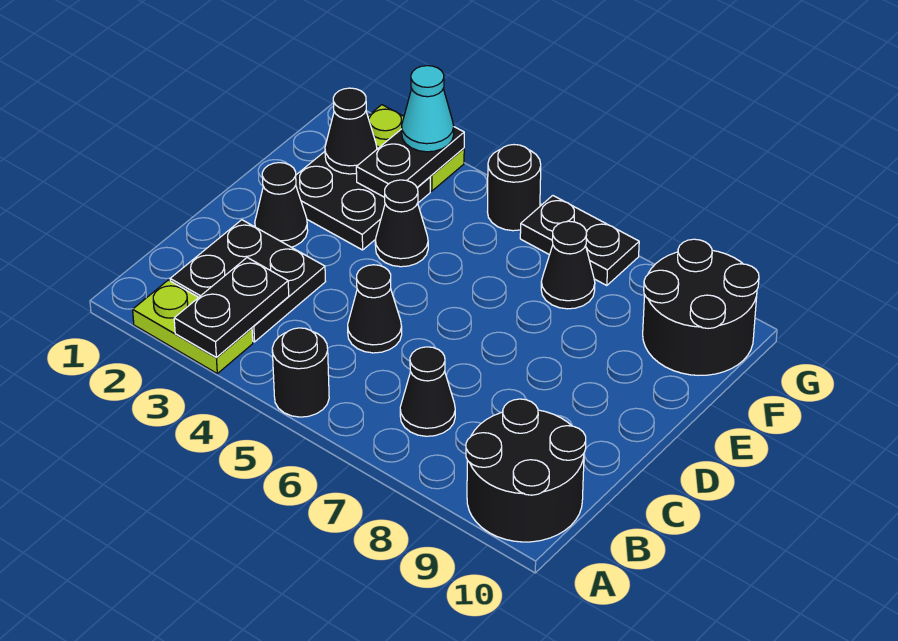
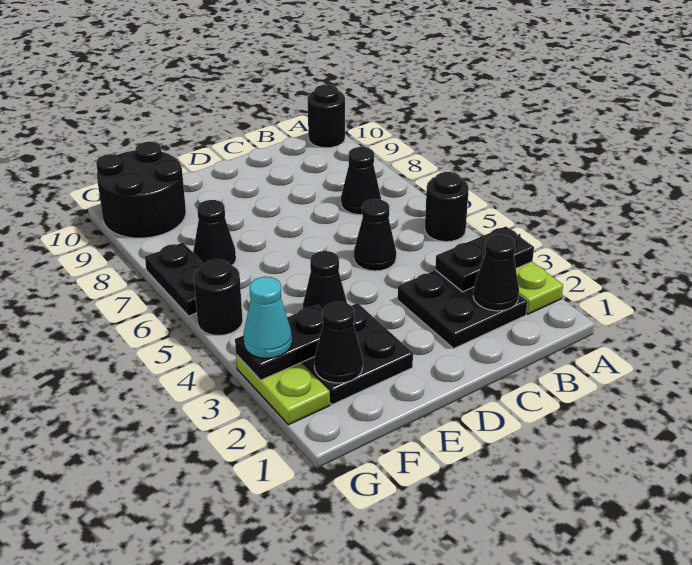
black 2x2 round brick [466,399,586,542] -> black 1x1 round brick [308,85,345,148]
black 1x1 cone [255,163,308,247] -> black 1x1 cone moved to [473,234,519,311]

